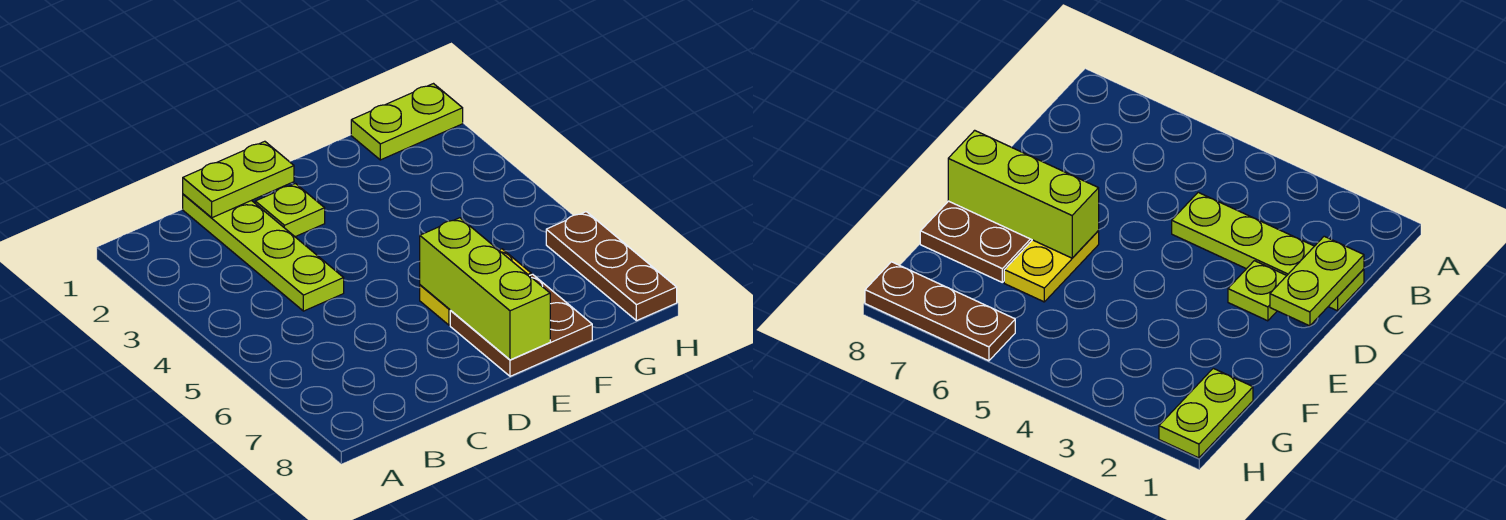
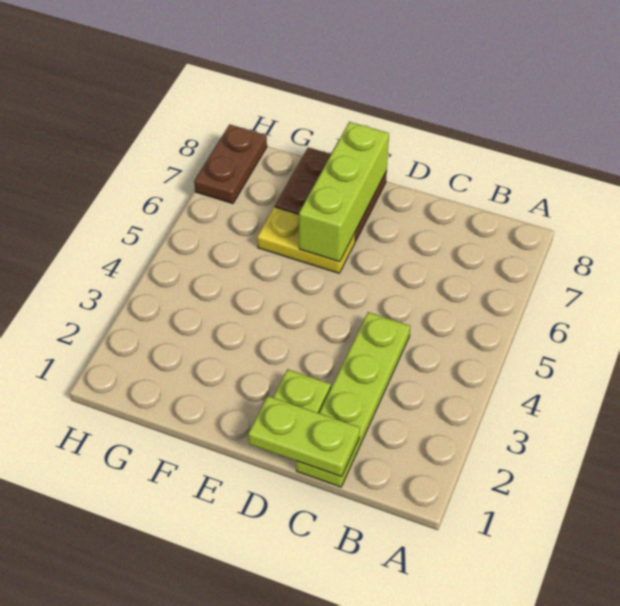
lime 1x2 plate [351,84,463,160] -> none
brown 1x3 plate [546,212,677,321] -> brown 1x2 plate [194,124,267,204]

